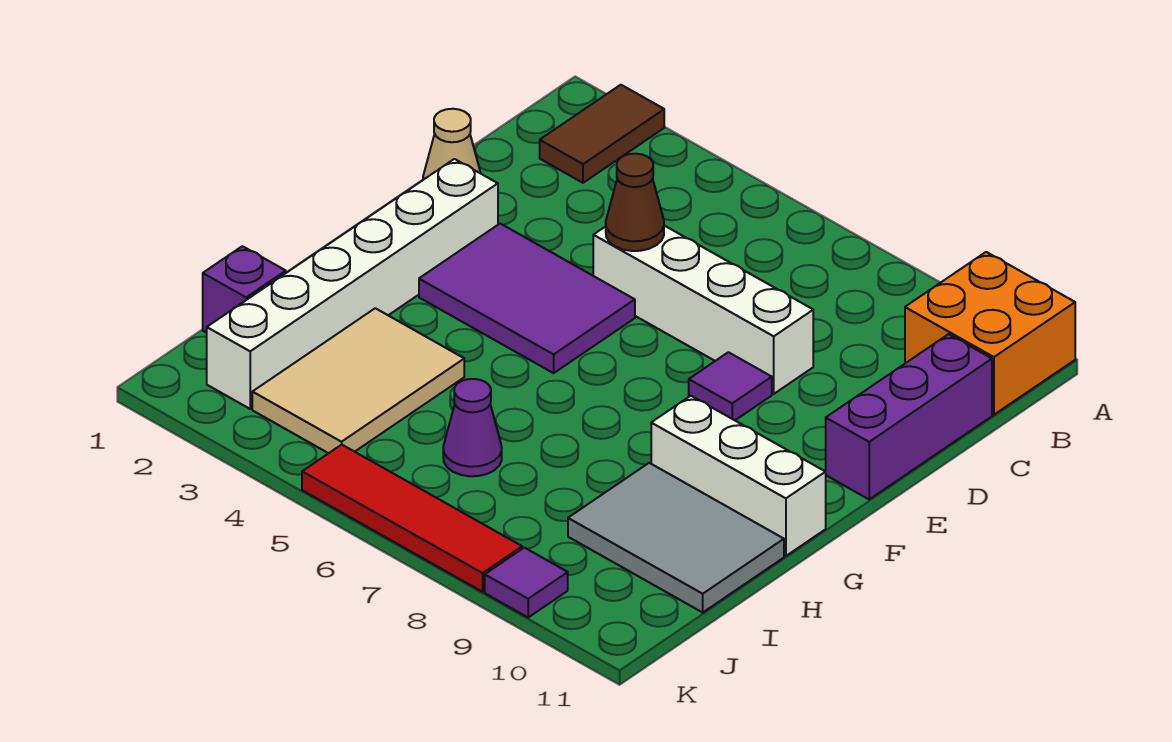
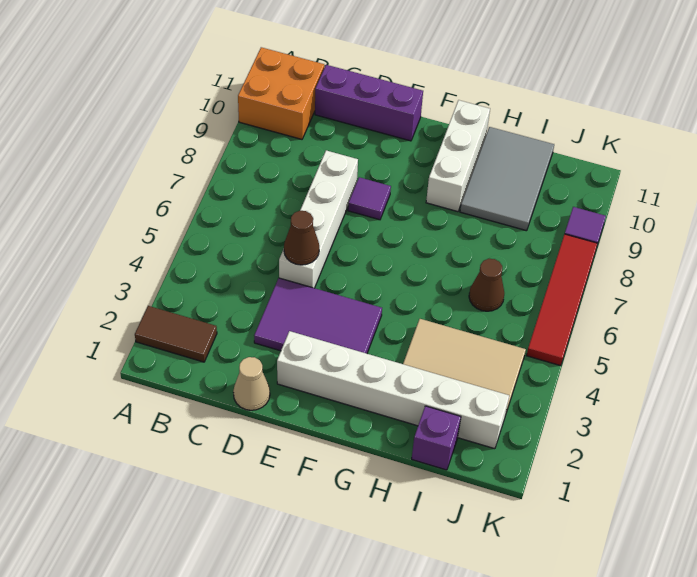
purple 2x3 tile [419,224,635,373] -> purple 2x3 tile turned to [254,278,382,354]
purple 1x1 cone [443,379,502,476] -> brown 1x1 cone [469,259,504,311]

